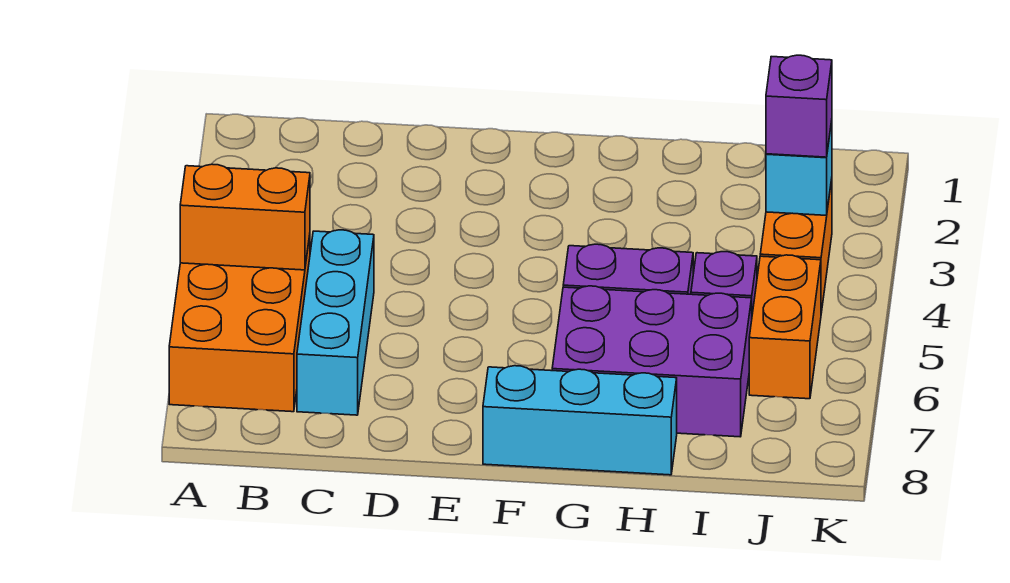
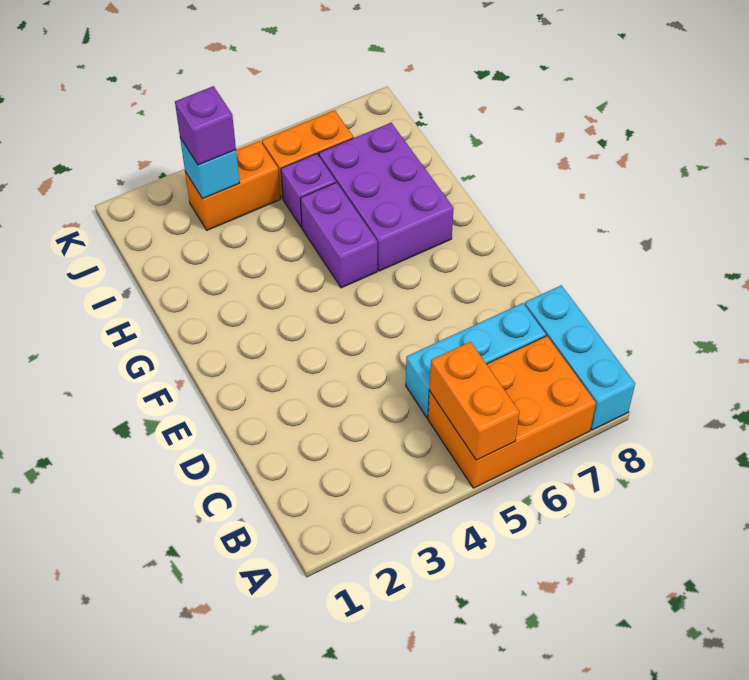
cyan 1x3 brick [483,366,677,475] -> cyan 1x3 brick moved to [525,285,635,430]

